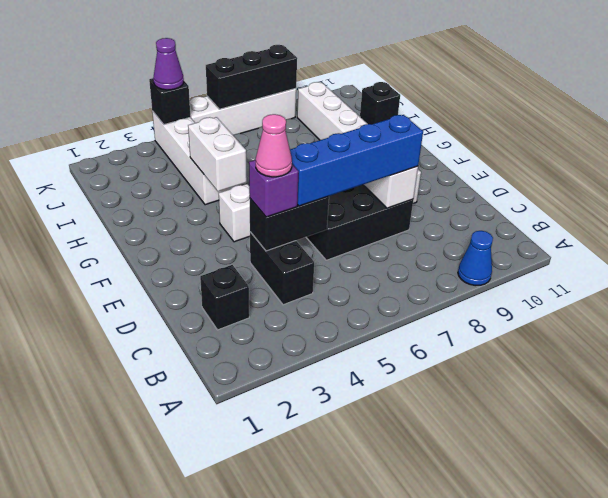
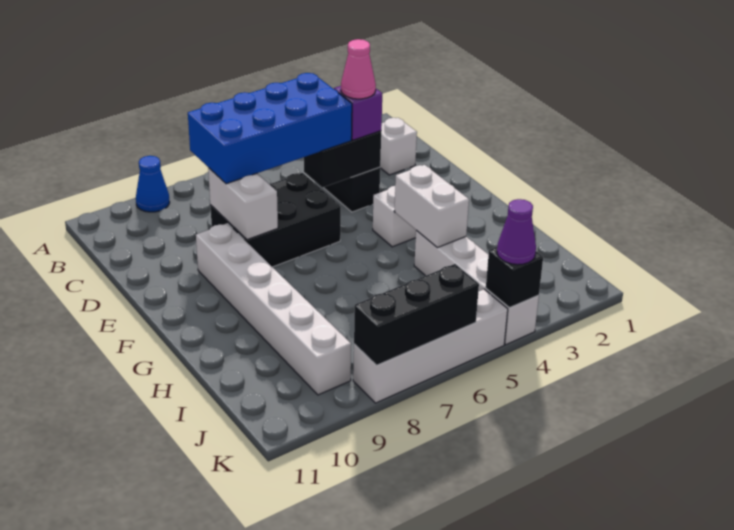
black 1x1 brick [200,265,249,330] -> white 1x1 brick [380,118,417,175]
blue 1x4 brick [290,115,423,206] -> blue 2x4 brick [188,73,352,184]
black 1x1 brick [360,82,400,124] -> none

